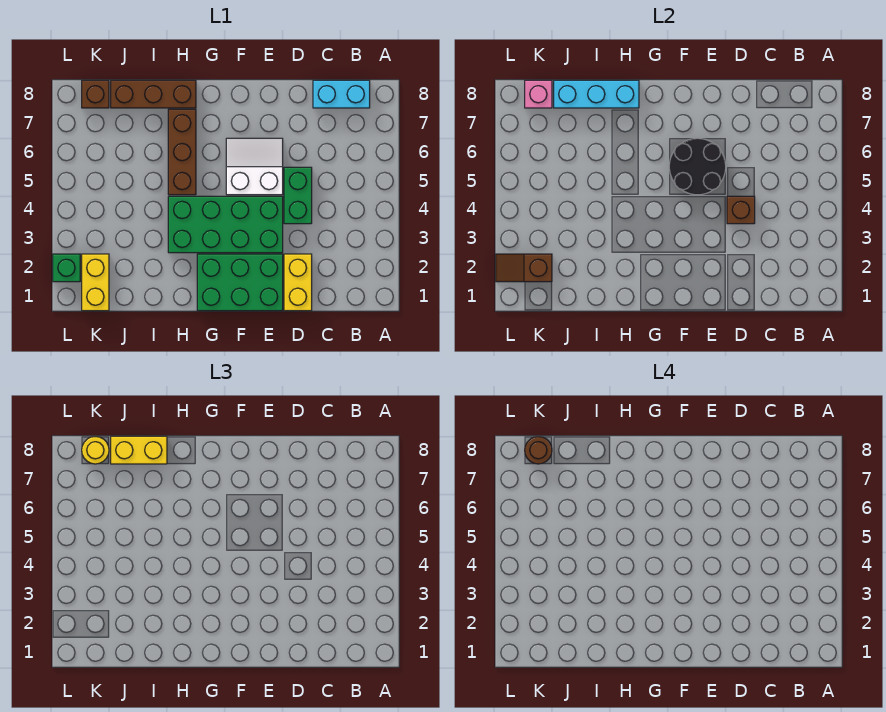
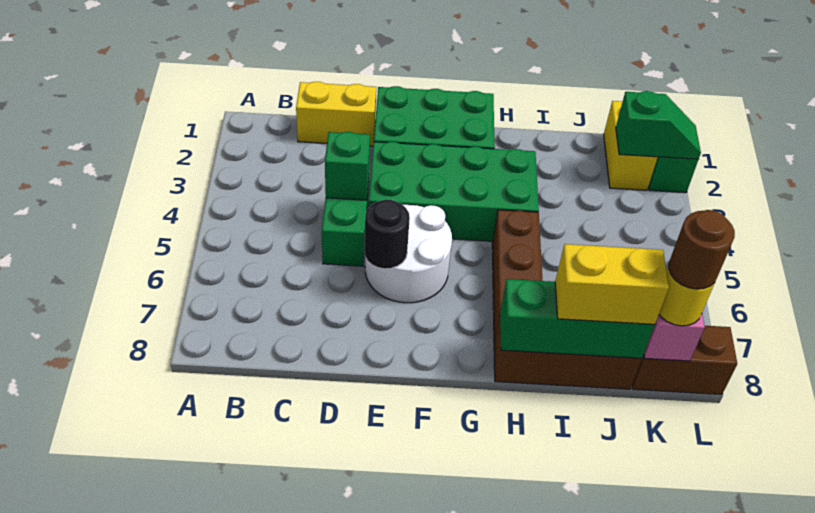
cyan 1x2 brick [313,80,370,108] -> none
yellow 1x2 brick [284,254,312,311] -> yellow 1x2 brick turned to [296,82,376,146]
brown 1x1 brick [727,196,755,224] -> green 1x1 brick [325,132,370,200]
white 2x2 slope [226,138,283,195] -> white 2x2 round brick [365,205,452,303]
black 2x2 round brick [669,138,726,195] -> black 1x1 round brick [365,199,410,269]
cyan 1x3 brick [554,80,639,108] -> green 1x3 brick [500,279,655,358]
brown 1x2 slope [496,254,552,282] -> green 1x2 slope [616,91,701,159]
brown 1x1 brick [82,80,109,108] -> brown 1x2 brick [632,326,737,395]

